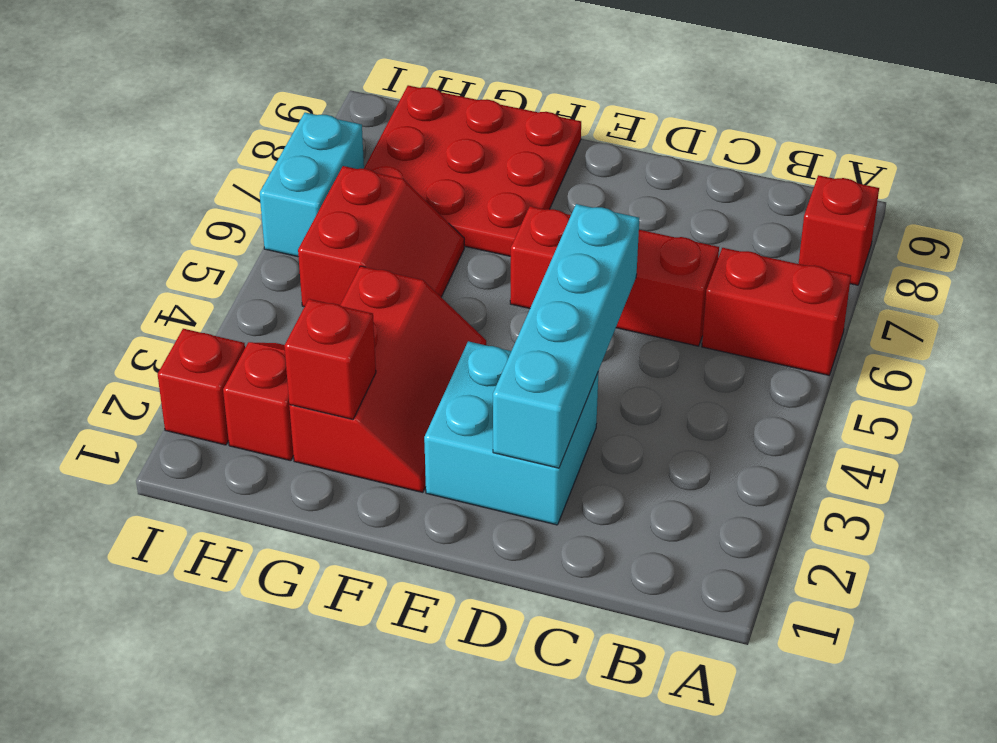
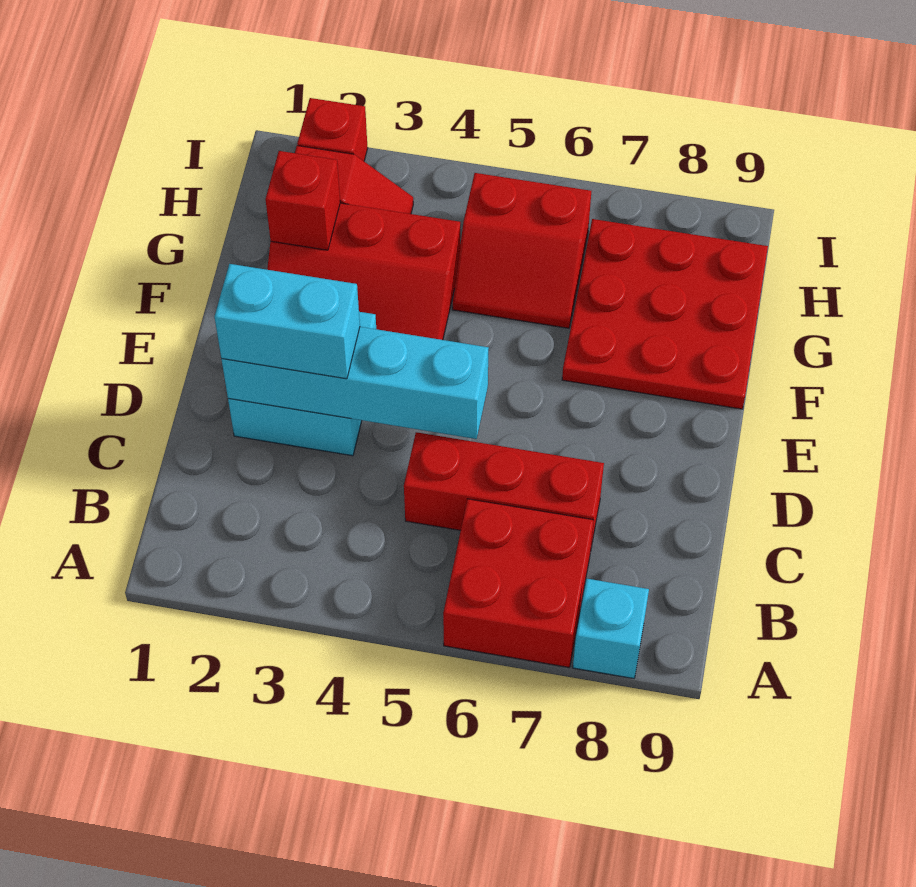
red 1x2 brick [702,248,851,375] -> red 2x2 brick [443,499,594,667]
red 1x1 brick [799,175,879,285] -> cyan 1x1 brick [573,579,649,678]
red 1x3 brick [510,206,719,346] -> red 1x3 brick turned to [404,432,604,552]
cyan 1x2 brick [260,112,364,257] -> cyan 1x2 brick moved to [215,264,360,379]

